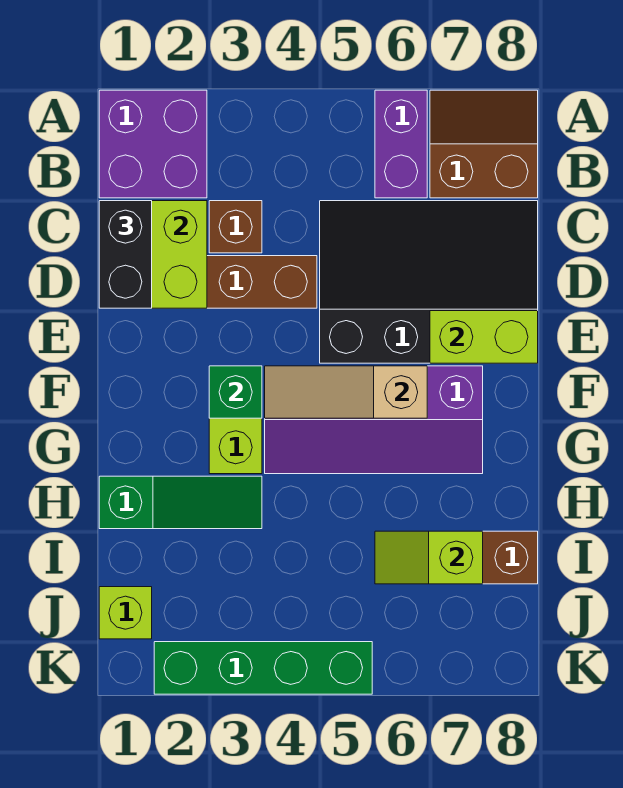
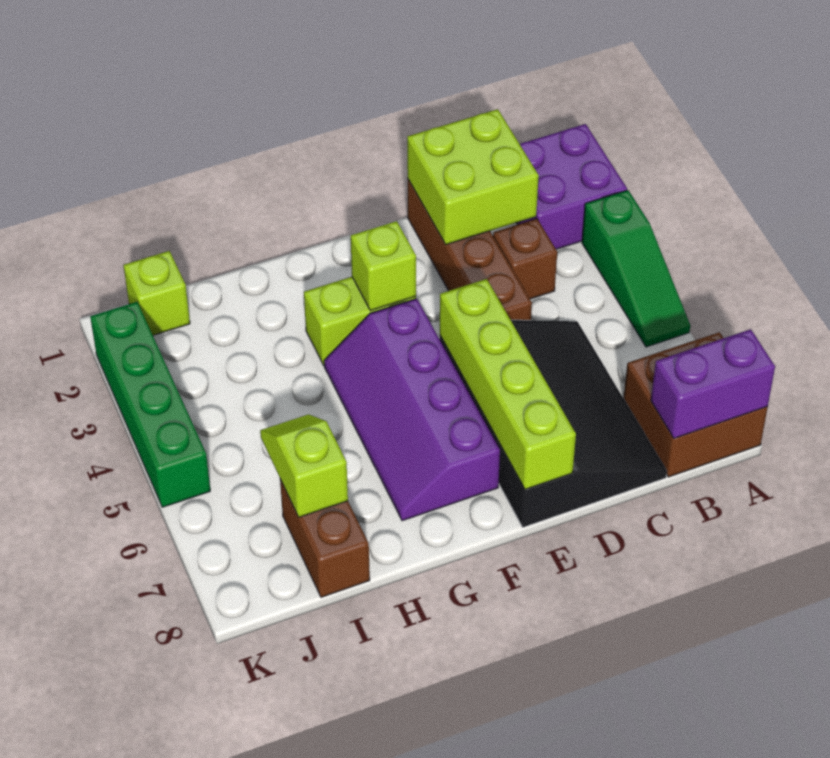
purple 1x2 brick [375,90,427,198] -> purple 1x2 brick moved to [651,329,775,438]
brown 2x2 slope [430,90,538,198] -> brown 2x2 brick [624,332,768,477]
black 1x2 brick [99,201,152,308] -> none
lime 1x2 brick [430,311,538,363] -> lime 1x4 brick [440,279,576,490]
green 1x1 brick [209,366,262,418] -> lime 1x1 brick [351,221,416,311]
tan 1x3 slope [265,366,427,418] -> none
green 1x3 slope [99,476,262,529] -> green 1x3 slope moved to [582,190,690,347]

